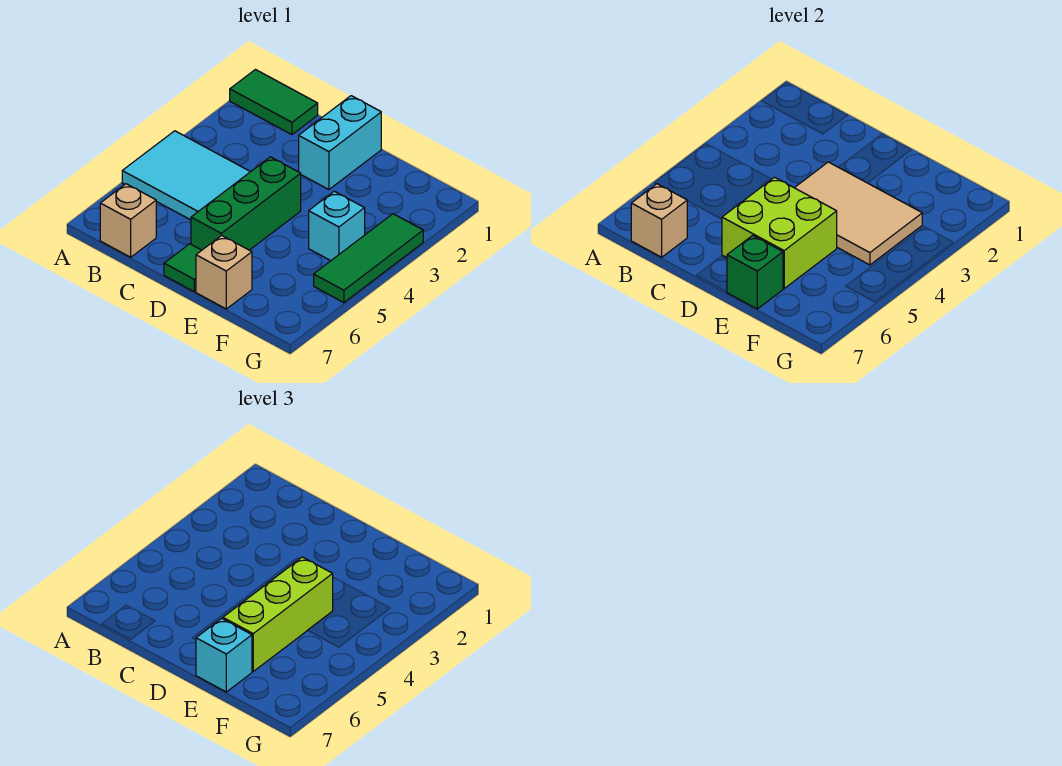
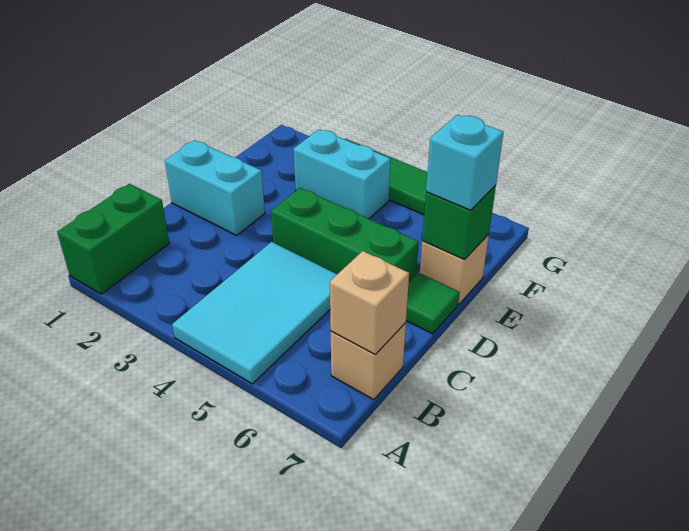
green 1x2 tile [230,70,318,135] -> green 1x2 brick [57,184,169,294]
tan 2x3 tile [795,162,922,265] -> none
lime 2x2 brick [722,177,837,288] -> none
lime 1x3 brick [223,557,333,671] -> none
cyan 1x1 brick [309,191,365,261] -> cyan 1x2 brick [294,129,391,219]

